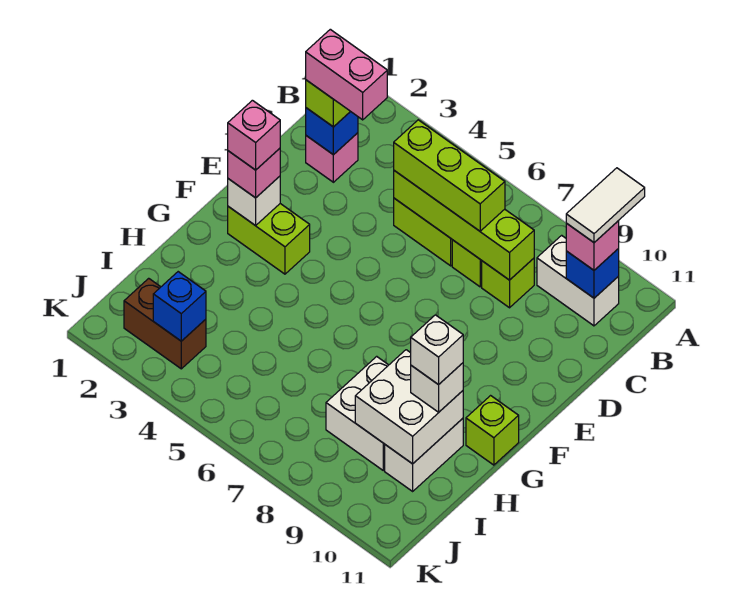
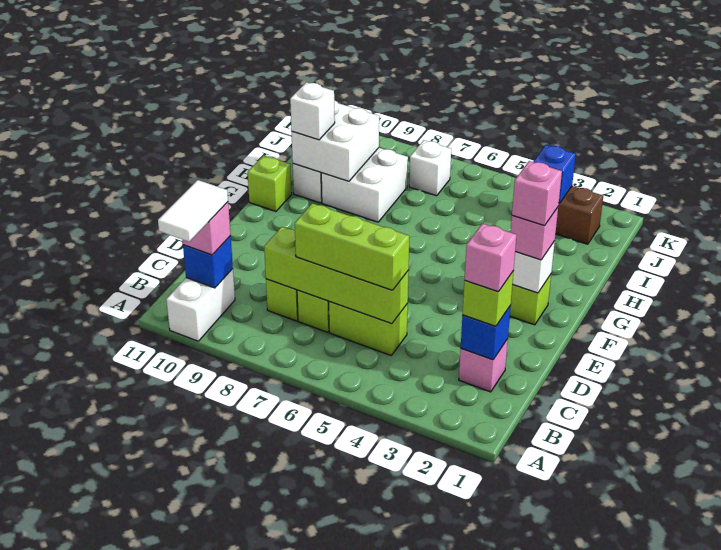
white 1x2 brick [537,235,619,326] -> white 1x2 brick turned to [166,269,235,341]
pink 1x2 brick [306,29,387,120] -> pink 1x1 brick [465,224,517,292]
white 1x1 brick [411,315,463,385] -> white 1x1 brick moved to [409,140,451,196]

